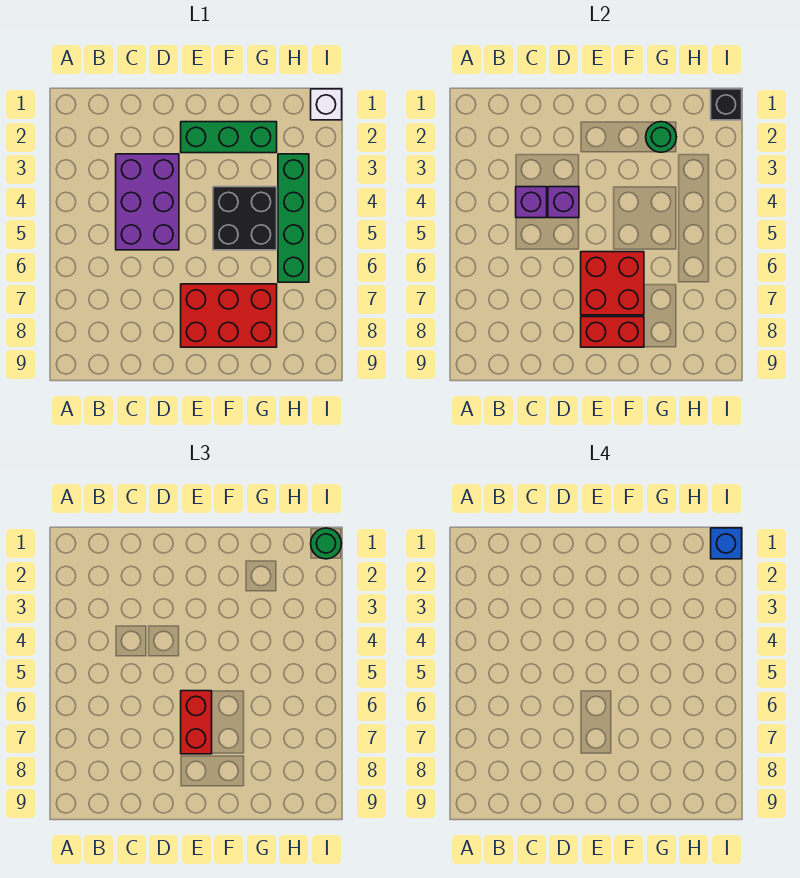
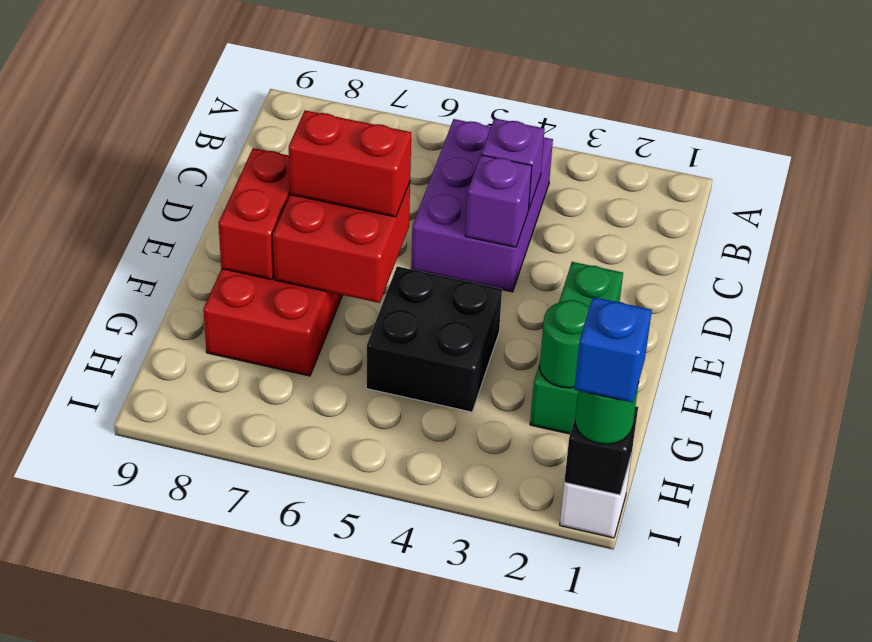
purple 2x3 brick [116,154,179,250] -> purple 2x3 brick turned to [411,119,553,292]
green 1x4 brick [278,154,309,282] -> none

